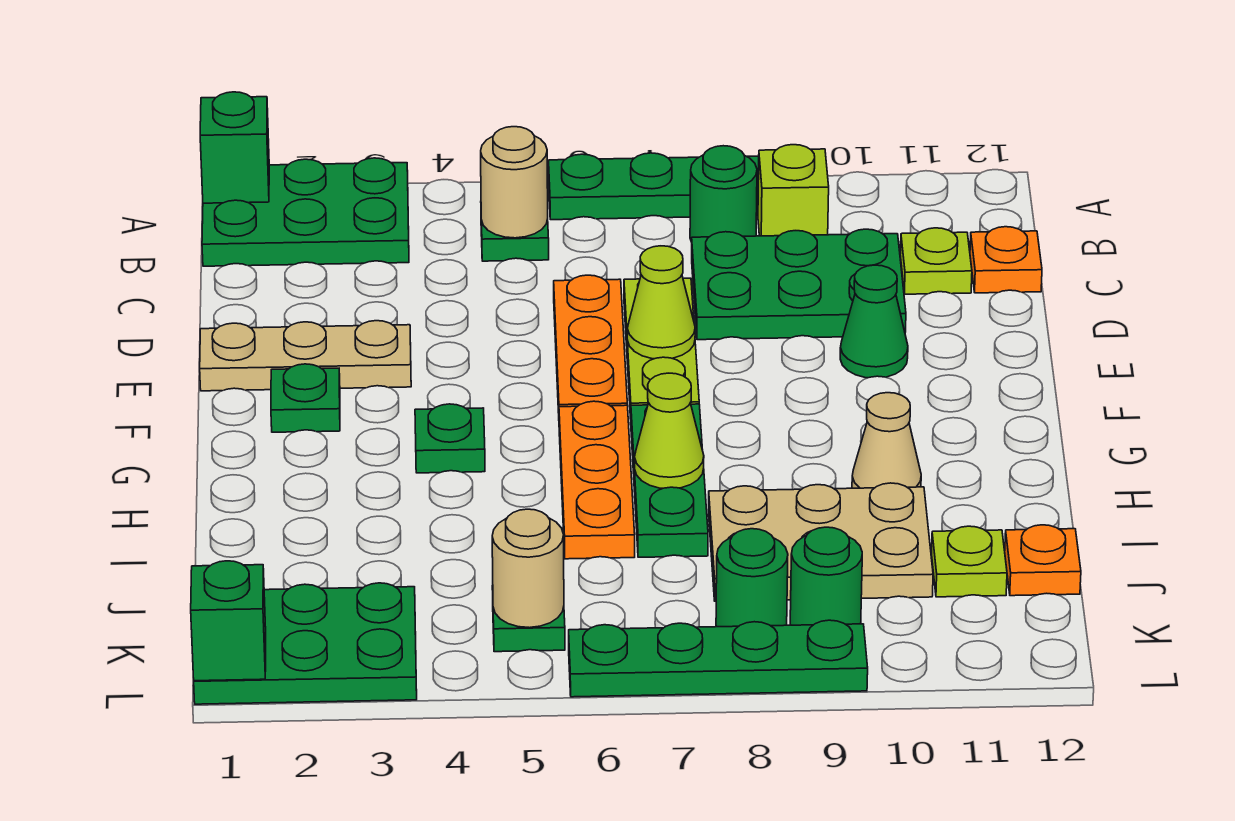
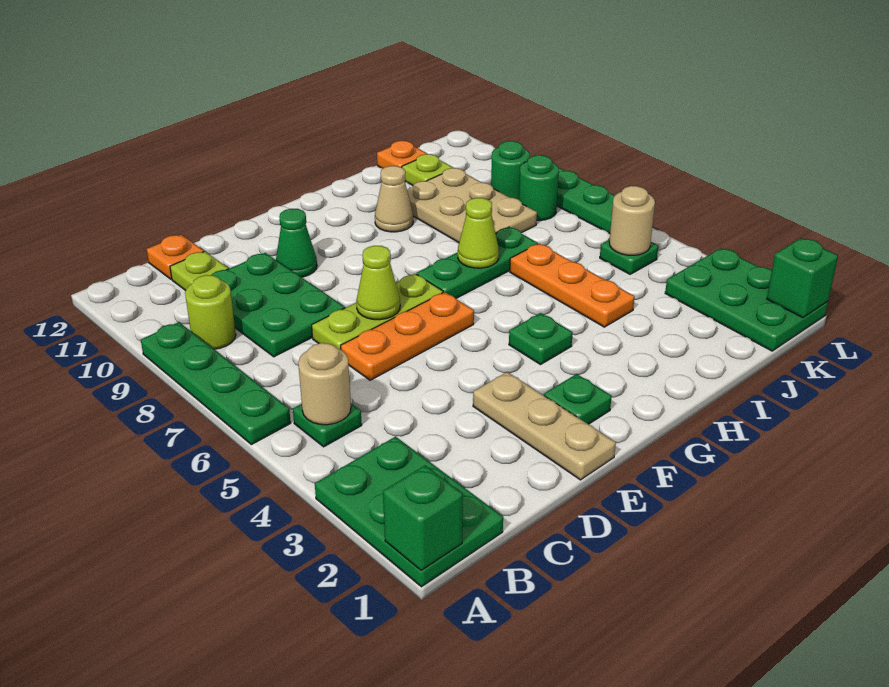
green 1x1 round brick [690,146,757,242] -> none
lime 1x1 brick [758,145,829,236] -> lime 1x1 round brick [185,275,236,349]
orange 1x3 plate [559,401,635,559] -> orange 1x3 plate turned to [510,244,635,327]

